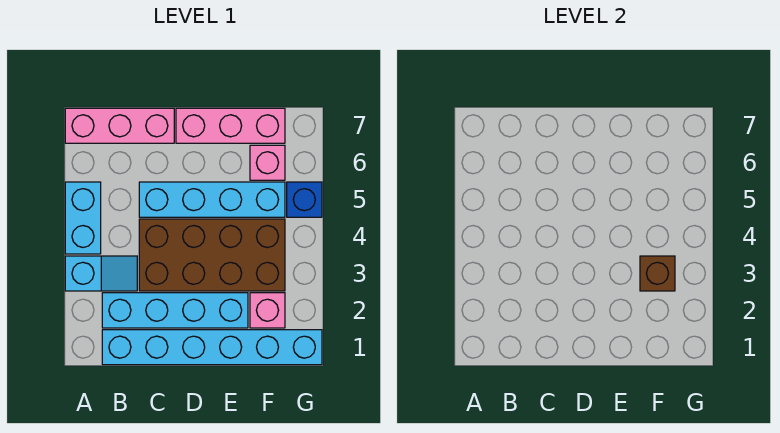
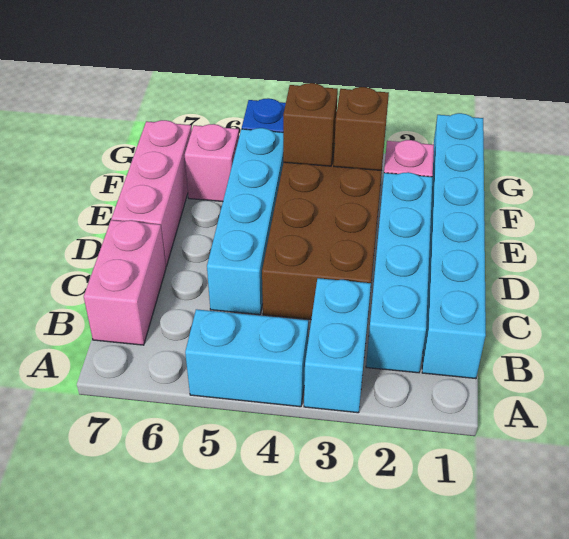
cyan 1x2 slope [65,256,137,291] -> cyan 1x2 brick [304,278,371,413]
pink 1x3 brick [65,108,174,143] -> pink 1x2 brick [84,220,166,345]
none -> brown 1x1 brick [283,83,338,166]

